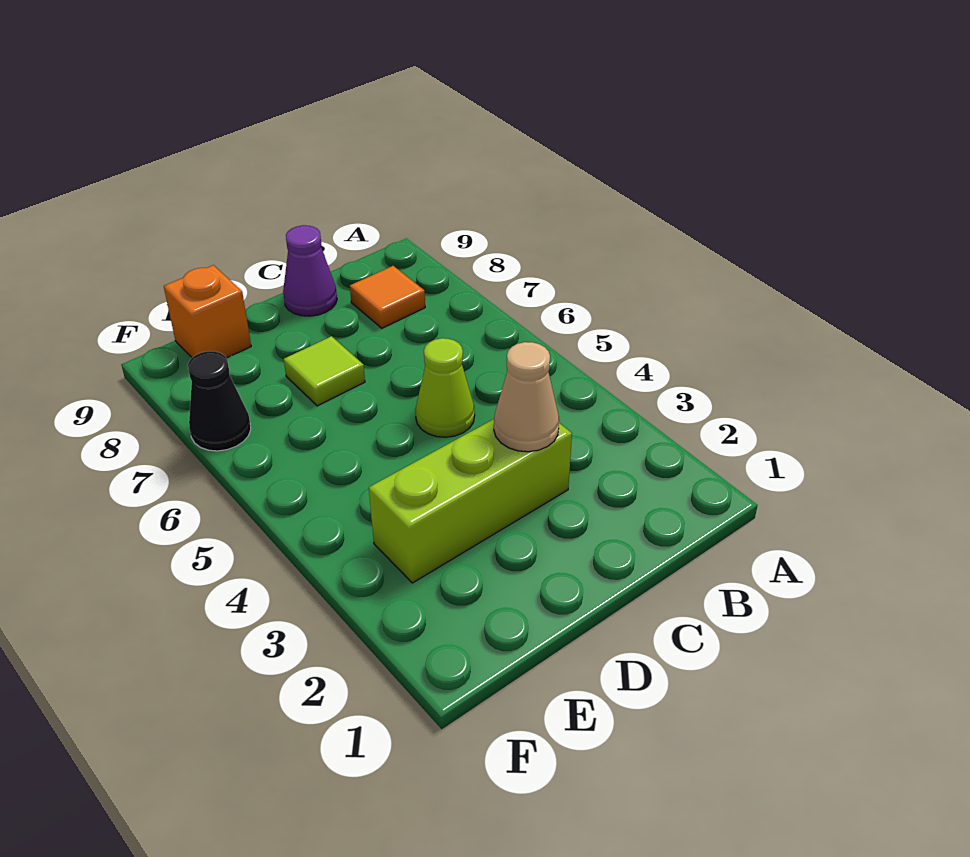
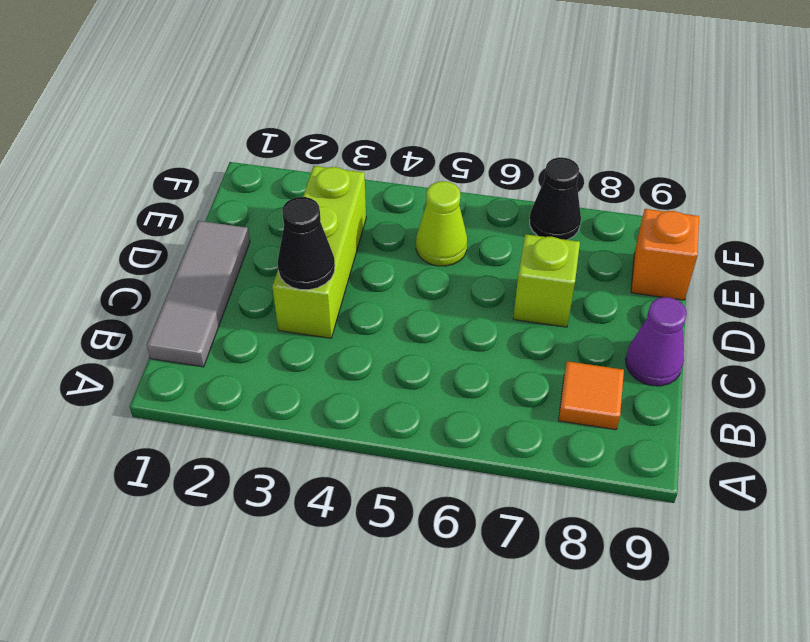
none -> grey 1x3 tile [147,221,250,367]
tan 1x1 cone [494,342,559,452] -> black 1x1 cone [278,197,335,290]
lime 1x1 cone [415,338,475,437] -> lime 1x1 cone moved to [416,181,467,266]
lime 1x1 tile [284,336,365,406] -> lime 1x1 brick [513,234,580,327]

